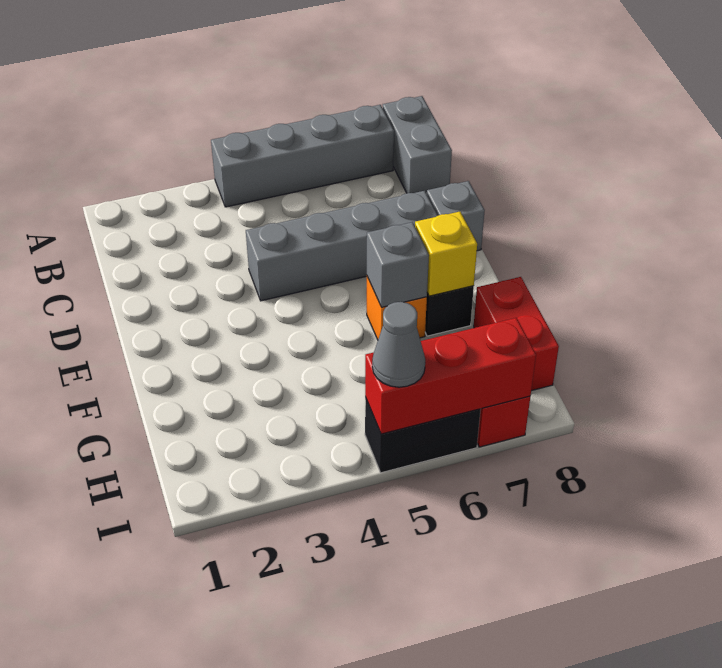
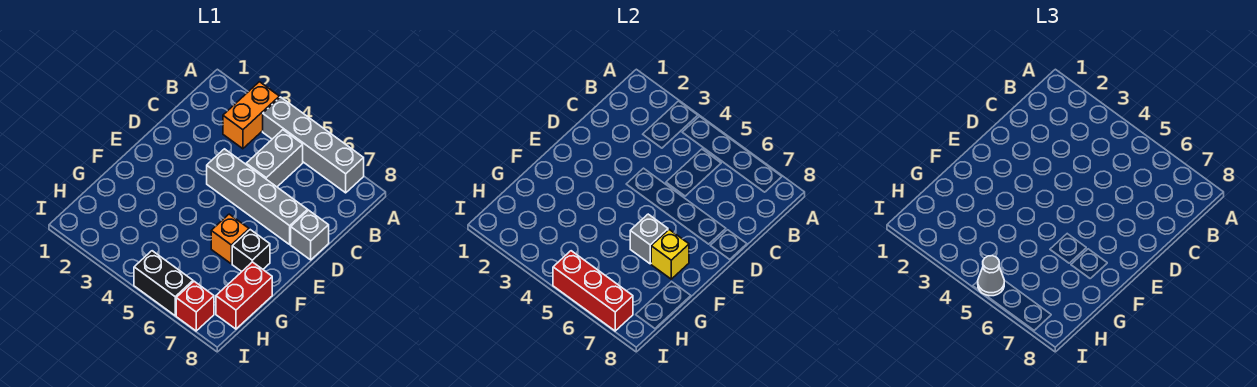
none -> orange 1x2 brick [223,82,279,149]
grey 1x2 brick [383,96,452,194] -> grey 1x2 brick moved to [246,130,303,187]

